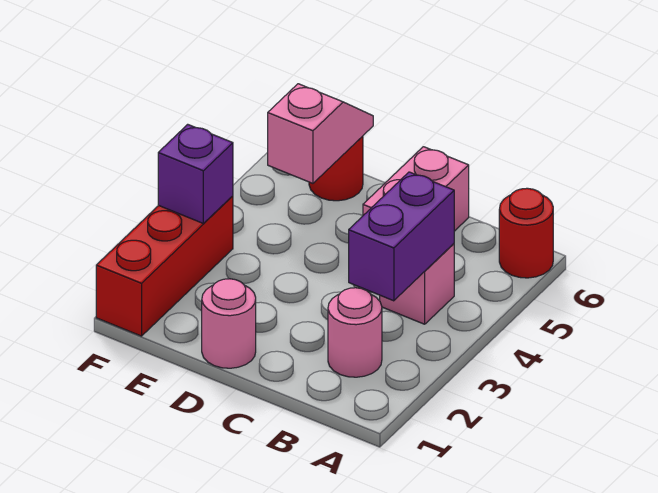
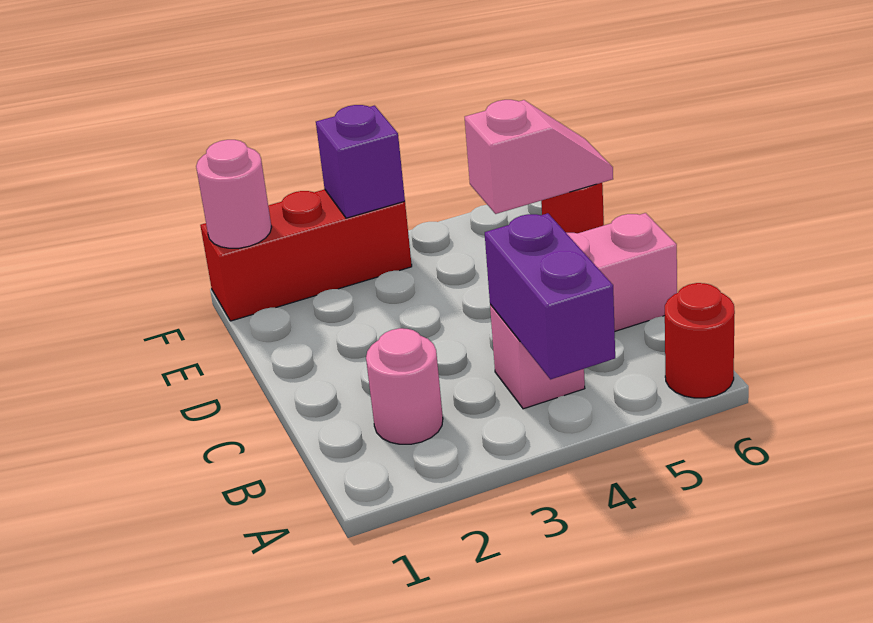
purple 1x2 brick [349,172,454,301] -> purple 1x2 brick turned to [485,213,615,379]
pink 1x1 round brick [202,279,256,368] -> pink 1x1 round brick moved to [196,140,271,248]

